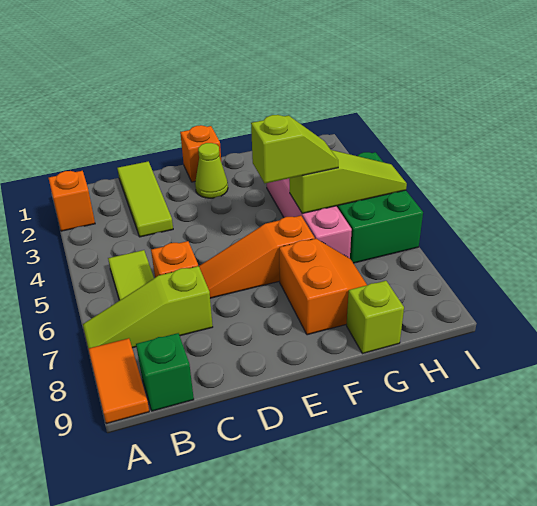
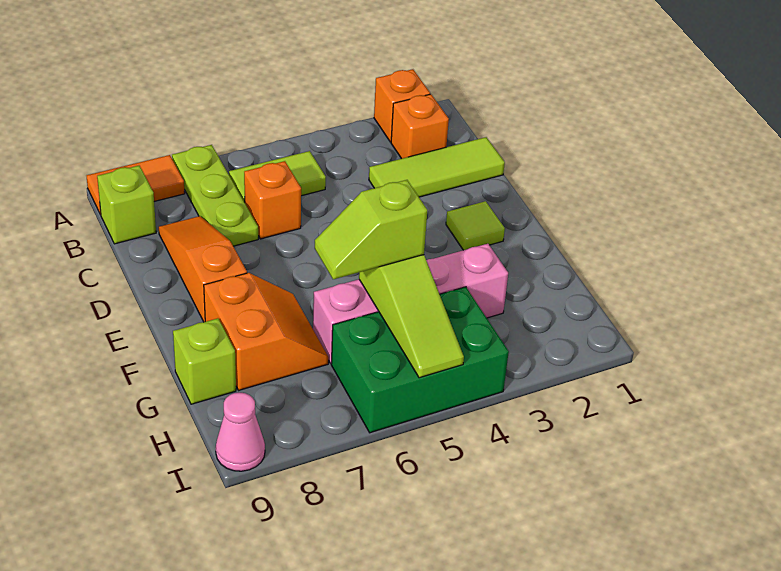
lime 1x3 slope [83,266,213,348] -> lime 1x3 plate [172,145,258,246]
green 1x1 brick [136,333,194,411] -> lime 1x1 brick [97,166,156,244]
orange 1x3 slope [199,216,315,298] -> orange 1x3 slope moved to [159,216,247,322]
orange 1x1 brick [180,125,221,182] -> orange 1x1 brick moved to [391,94,449,159]
lime 1x1 cone [195,143,228,198] -> lime 1x1 tile [446,201,505,250]
lime 1x2 slope [251,115,338,183] -> lime 1x2 slope turned to [315,180,427,279]
orange 2x2 slope [279,239,367,335] -> orange 2x2 slope turned to [204,273,329,390]
none -> pink 1x1 cone [216,392,265,471]

